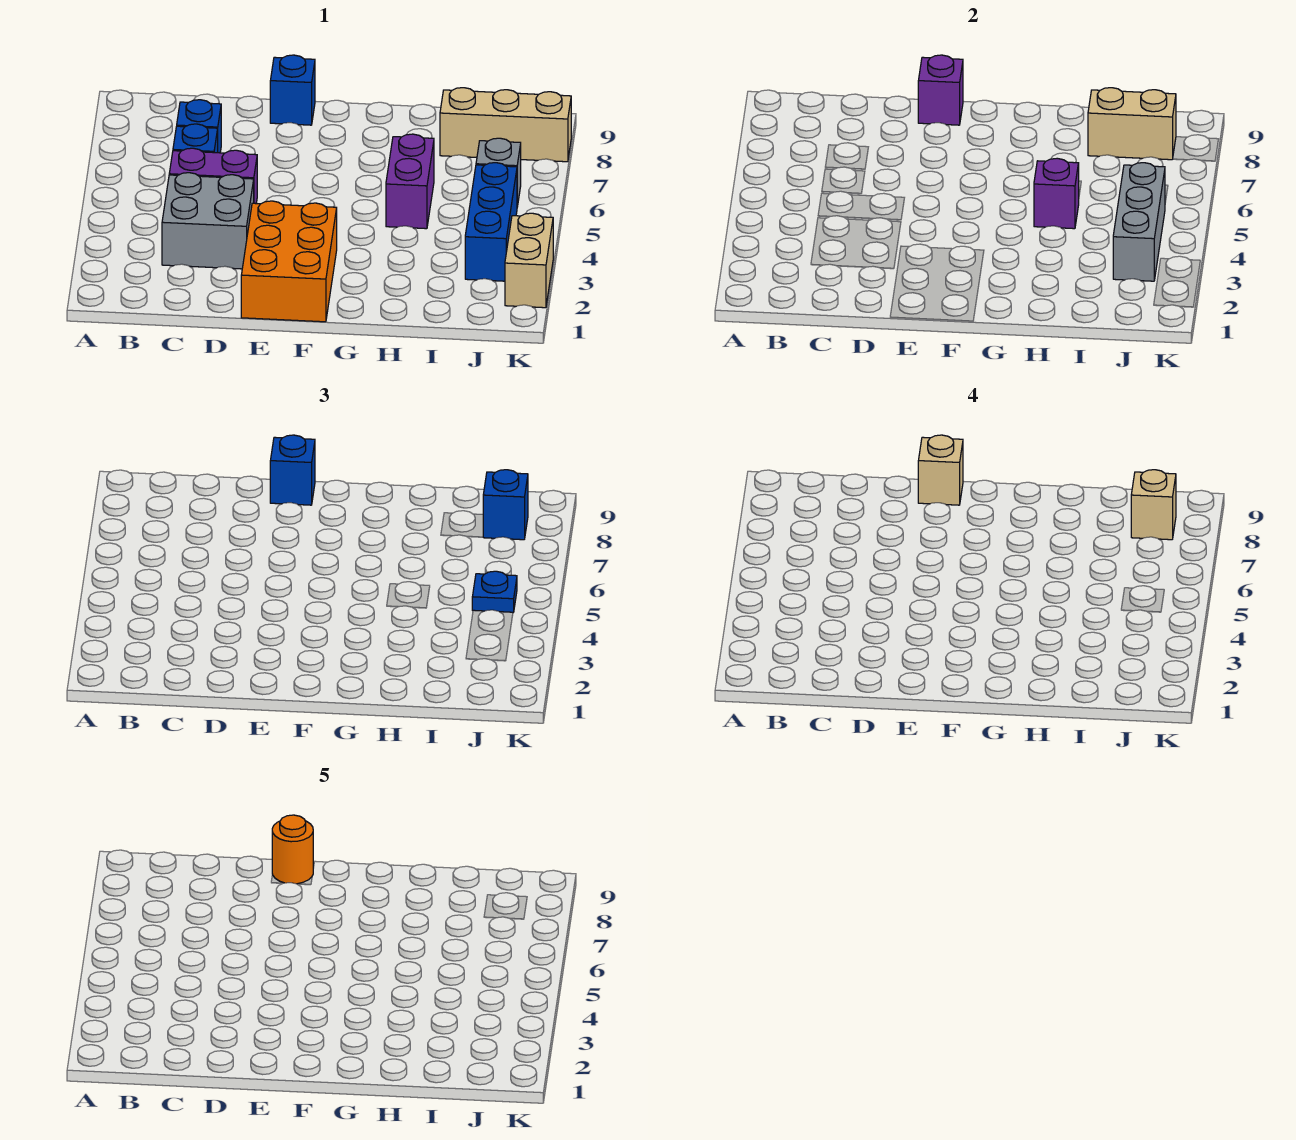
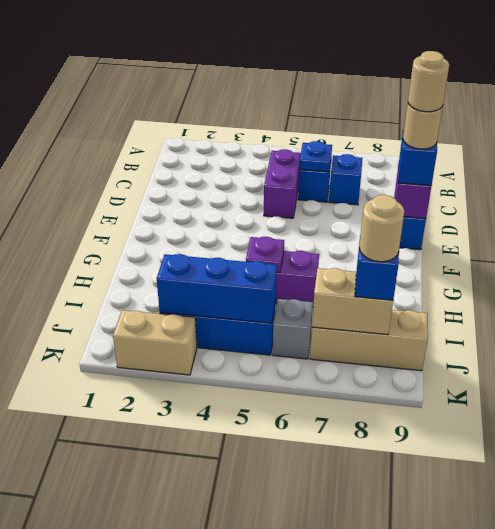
grey 2x2 brick [162,173,254,269] -> none
orange 2x3 brick [241,201,337,322] -> none
tan 1x1 brick [918,435,963,505] -> tan 1x1 round brick [403,104,443,149]
orange 1x1 round brick [272,815,313,884] -> tan 1x1 round brick [408,51,449,112]
purple 1x1 brick [1034,158,1079,229] -> purple 1x1 plate [246,237,284,273]
tan 1x3 brick [440,88,571,162] -> tan 1x3 brick turned to [310,310,428,371]
tan 1x2 brick [1088,88,1176,160] -> tan 1x2 brick turned to [312,268,393,335]
grey 1x3 brick [1113,163,1165,281] -> blue 1x3 brick [157,254,277,323]
blue 1x1 plate [472,571,517,612] -> blue 1x1 plate moved to [299,141,332,172]
tan 1x1 brick [1131,470,1176,540] -> tan 1x1 round brick [359,195,405,262]

